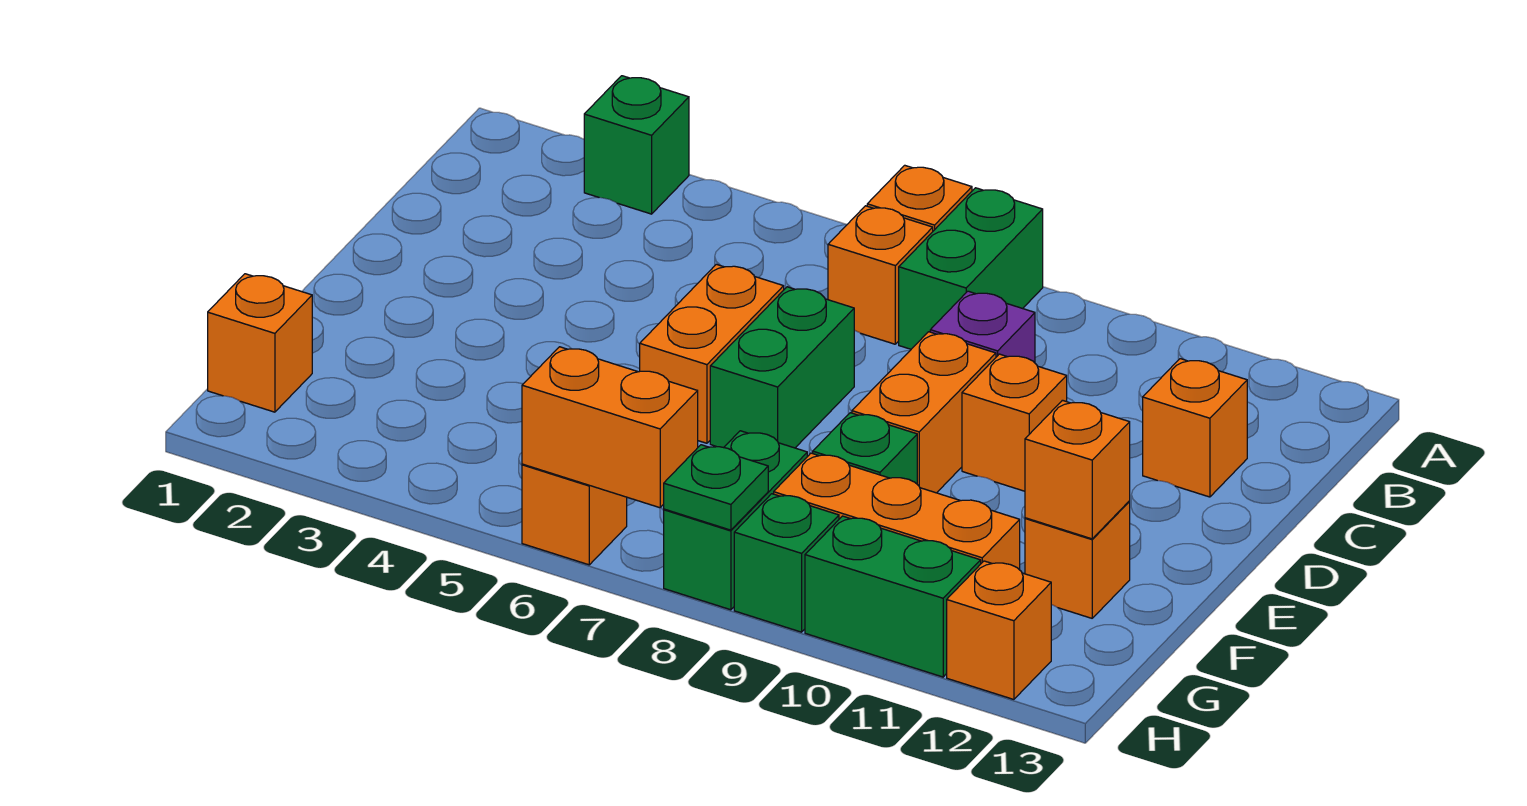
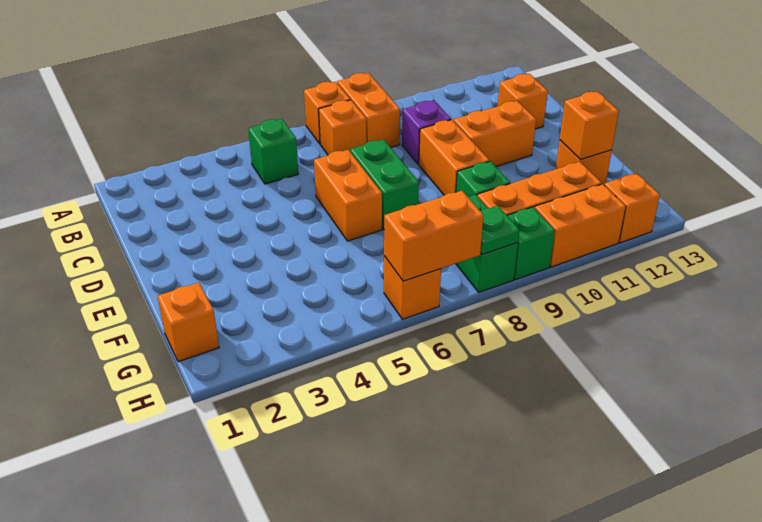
green 1x1 brick [584,76,689,214] -> green 1x1 brick moved to [248,119,298,184]
green 1x2 brick [899,188,1043,349] -> orange 1x2 brick [337,73,400,147]
orange 1x1 brick [962,354,1067,491] -> orange 1x2 brick [454,101,536,166]
green 1x2 brick [805,516,981,677] -> orange 1x2 brick [535,184,626,267]

